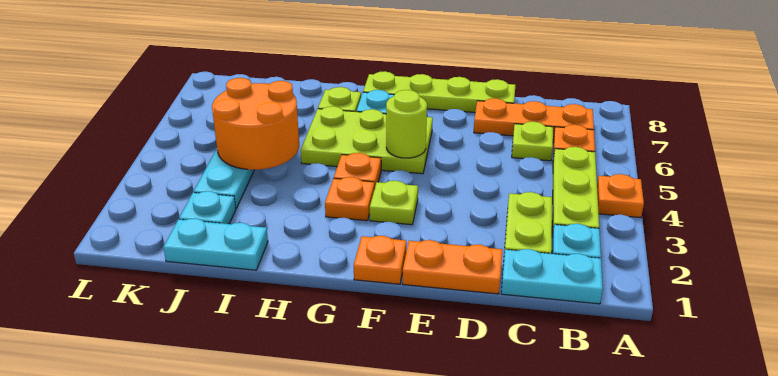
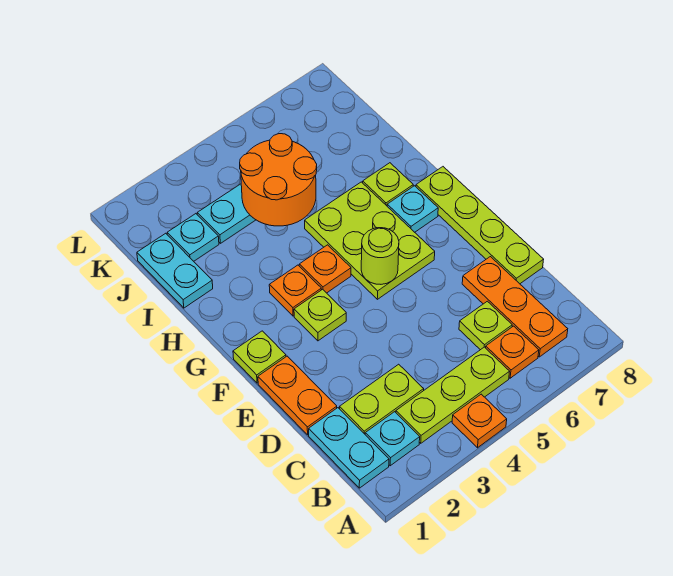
orange 1x1 plate [354,236,406,284] -> lime 1x1 plate [233,331,286,383]

